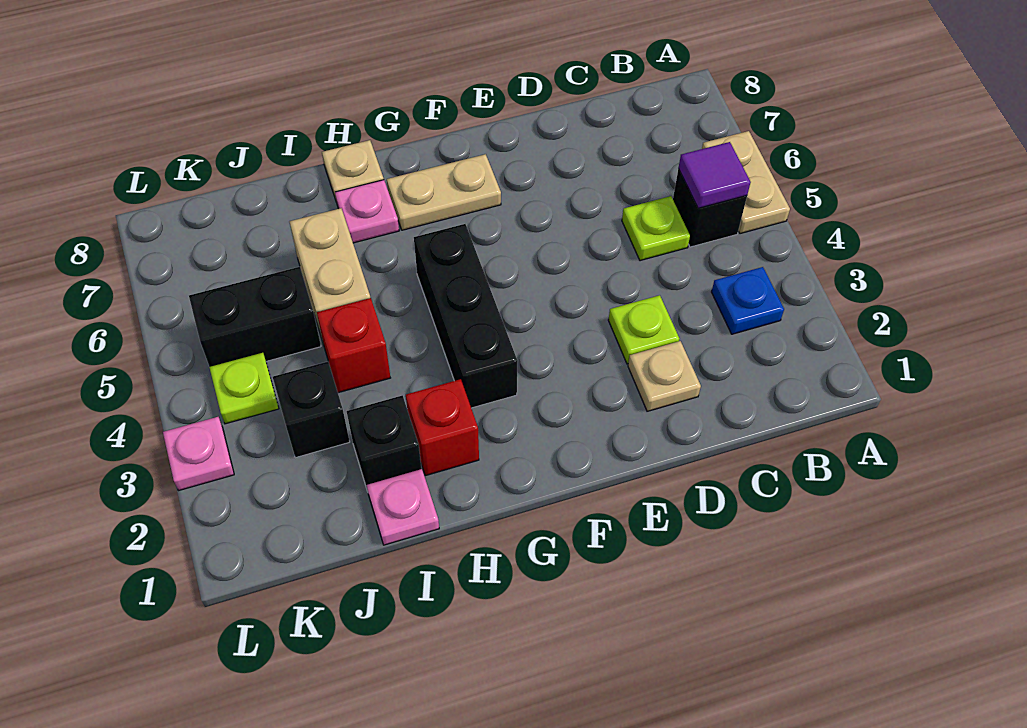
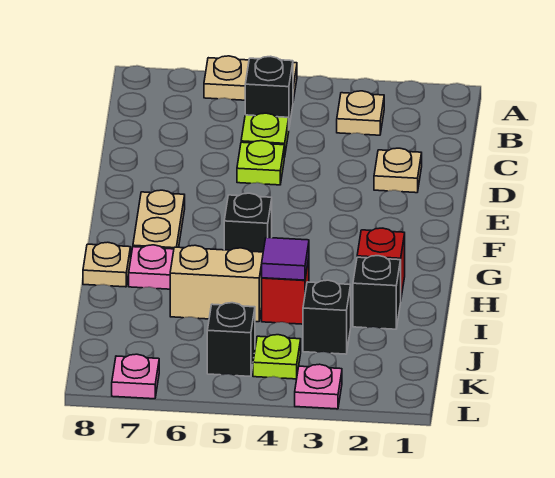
blue 1x1 plate [712,267,784,334] -> tan 1x1 plate [337,91,384,135]
purple 1x1 tile [678,142,751,208] -> purple 1x1 tile moved to [262,238,309,280]
lime 1x1 plate [608,295,679,364] -> lime 1x1 plate moved to [237,141,284,185]
black 1x3 brick [414,224,517,408] -> black 1x1 brick [224,193,272,252]
pink 1x1 plate [367,469,439,545] -> pink 1x1 plate moved to [112,354,159,399]
black 1x2 brick [189,267,321,367] -> black 1x1 brick [207,303,255,377]

